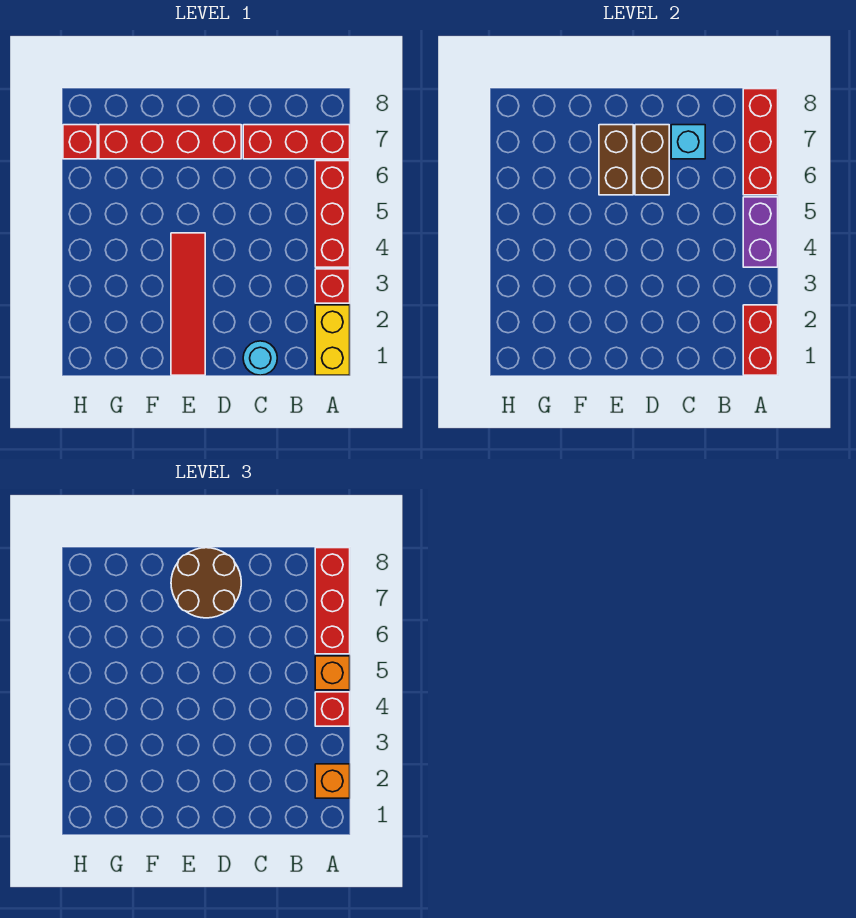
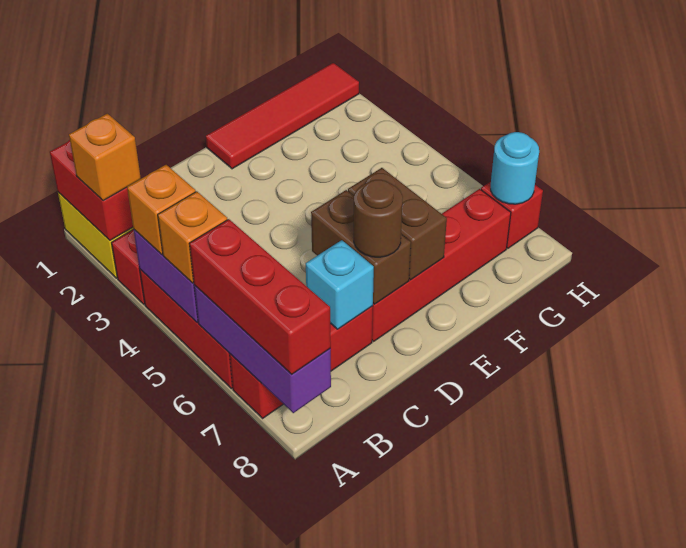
red 1x1 brick [315,692,350,726] -> orange 1x1 brick [127,165,196,255]
red 1x3 brick [743,89,778,195] -> purple 1x3 brick [194,285,331,413]
cyan 1x1 round brick [243,341,277,375] -> cyan 1x1 round brick moved to [491,132,539,204]
brown 2x2 round brick [171,548,241,618] -> brown 1x1 round brick [354,180,403,257]
red 1x4 tile [171,233,205,375] -> red 1x4 tile turned to [206,63,359,169]

